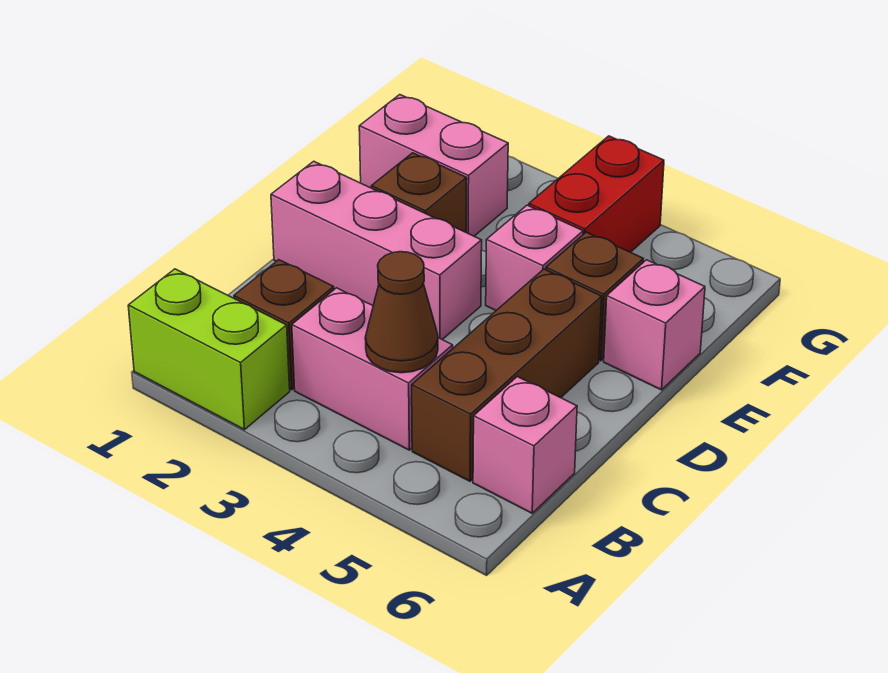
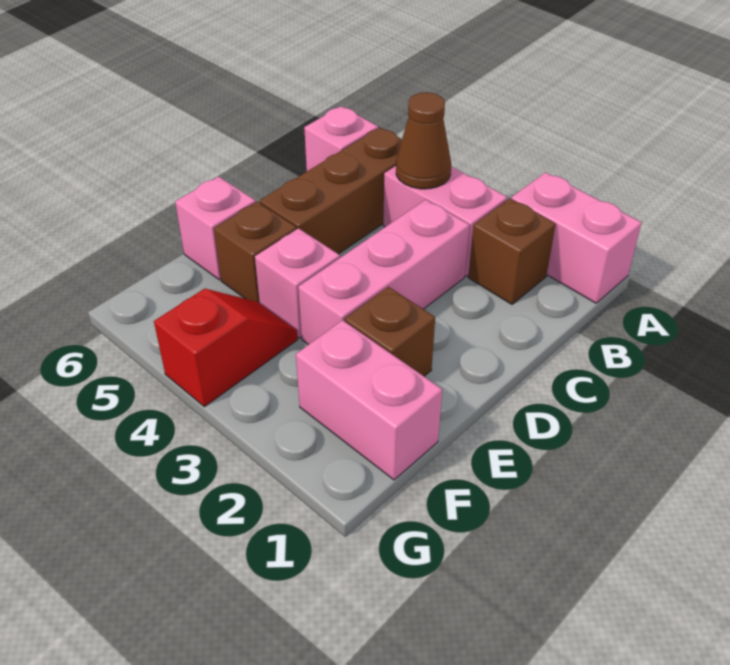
lime 1x2 brick [128,269,290,430] -> pink 1x2 brick [511,172,642,303]
pink 1x3 brick [271,161,482,340] -> pink 1x3 brick turned to [298,200,469,345]
red 1x2 brick [529,136,664,252] -> red 1x2 slope [154,289,298,407]

